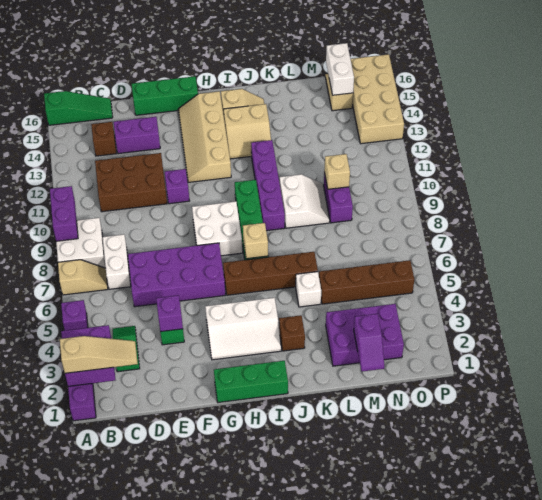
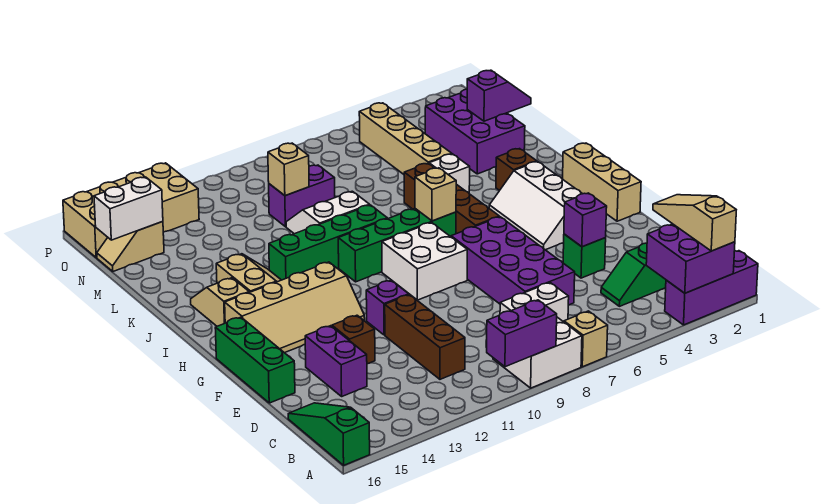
purple 1x1 brick [61,300,88,331] -> none
brown 2x3 brick [95,153,167,212] -> brown 1x3 brick [385,295,465,379]
brown 1x1 brick [91,122,116,156] -> brown 1x1 brick moved to [332,315,375,364]
green 1x3 brick [214,361,288,402] -> tan 1x3 brick [563,143,641,221]
white 2x3 slope [205,298,281,360] -> white 2x3 slope turned to [489,162,582,250]
purple 1x4 brick [251,140,285,231] -> green 1x4 brick [269,205,387,280]
brown 1x4 brick [319,260,414,304] -> tan 1x4 brick [359,103,452,174]

